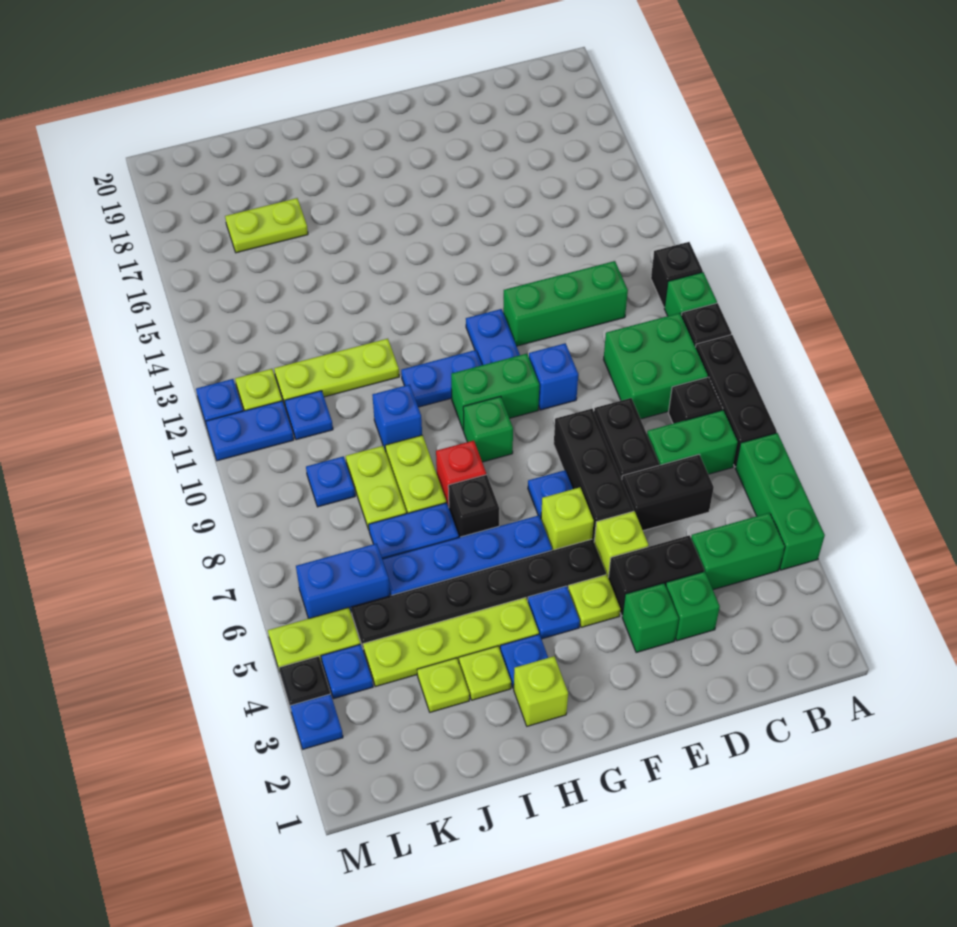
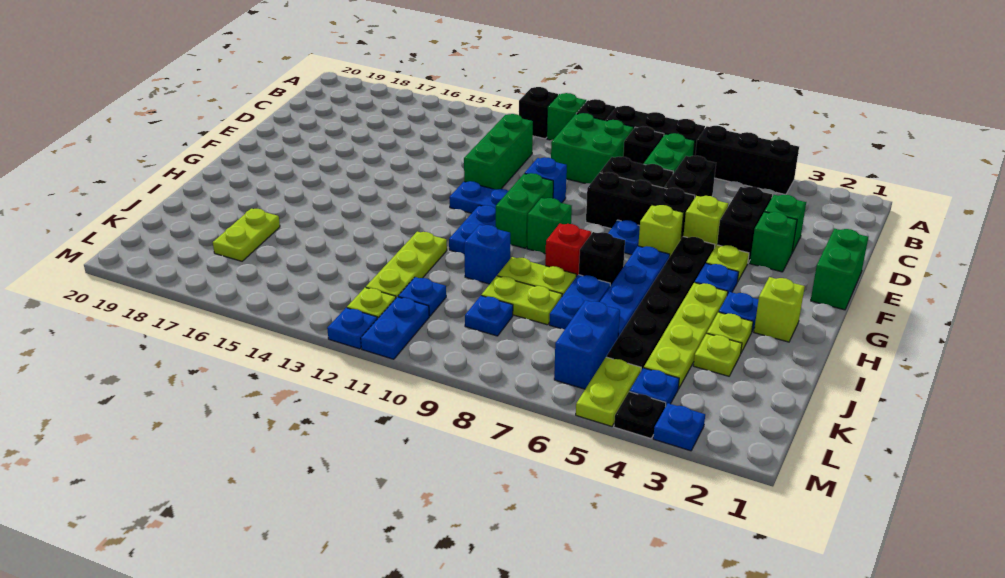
green 1x3 brick [735,433,825,570] -> black 1x3 brick [695,126,799,195]
green 1x2 brick [691,513,785,590] -> green 1x2 brick moved to [811,229,868,310]

